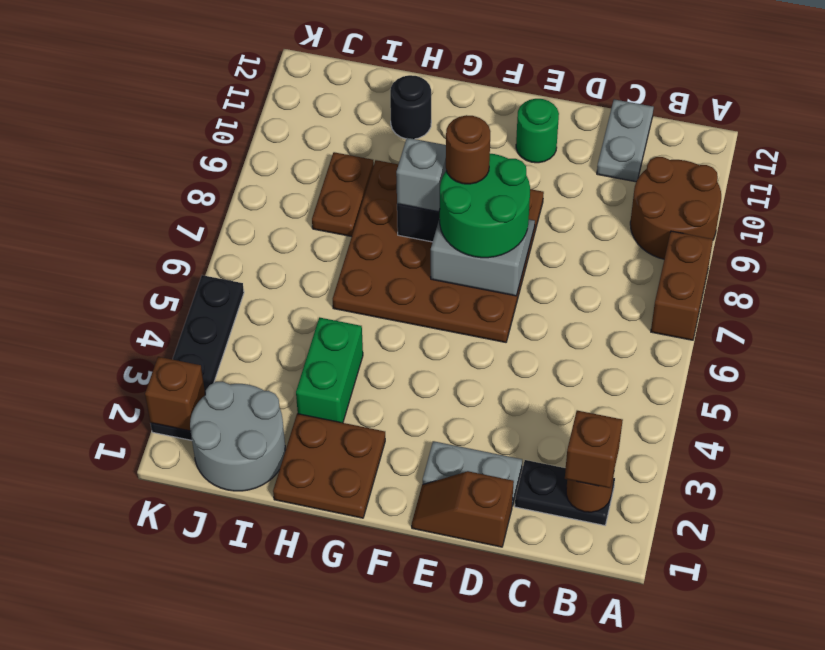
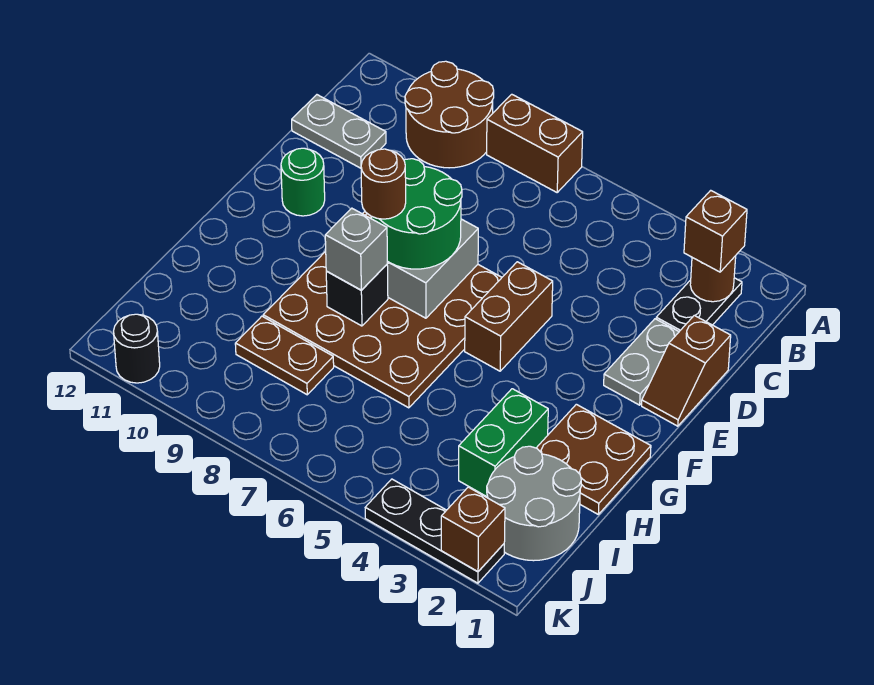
none -> brown 1x2 brick [465,262,553,371]
green 1x2 brick [296,317,363,423] -> green 1x2 brick turned to [459,389,548,497]
black 1x1 round brick [390,75,431,139] -> black 1x1 round brick moved to [114,314,160,383]
black 1x4 plate [150,275,244,440] -> black 1x3 plate [365,479,504,583]

